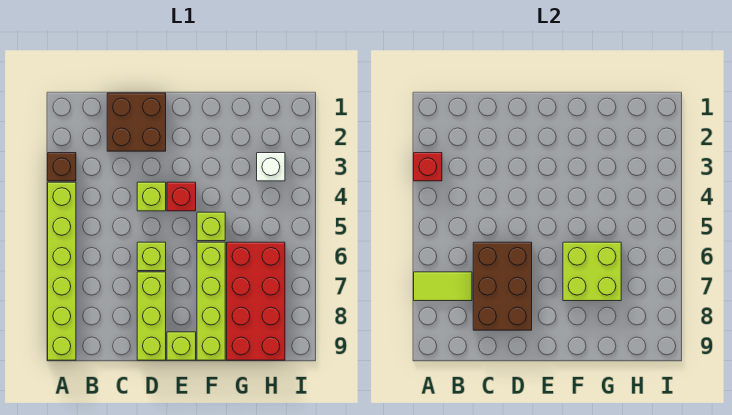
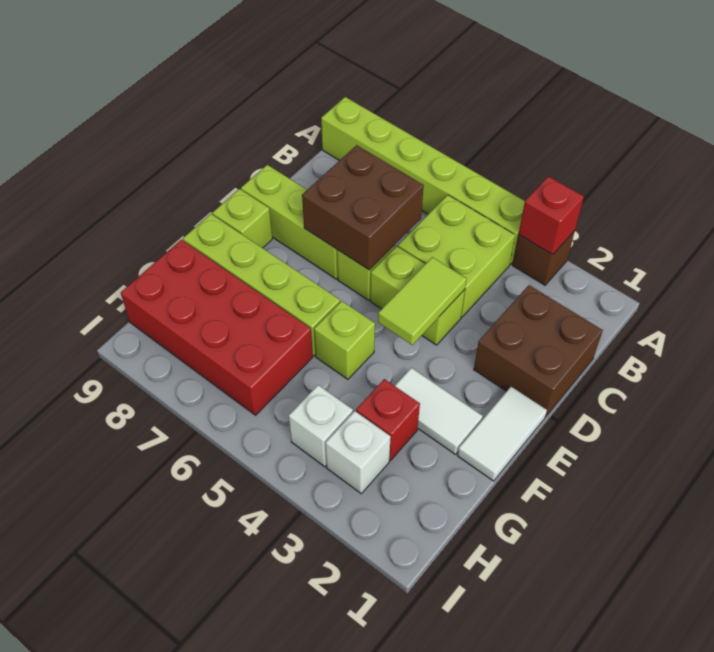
lime 1x2 tile [414,272,472,301] -> lime 1x2 tile moved to [378,257,466,345]
brown 2x3 brick [473,242,532,330] -> brown 2x2 brick [302,145,424,270]
lime 1x1 brick [137,182,166,211] -> lime 1x2 brick [370,246,465,345]
none -> white 1x2 tile [457,387,547,481]
red 1x1 brick [167,182,196,211] -> red 1x1 brick moved to [356,379,420,461]
none -> white 1x2 tile [395,368,483,454]
lime 2x2 brick [563,242,621,301] -> lime 2x2 brick moved to [398,195,515,317]
none -> white 1x1 brick [289,385,353,467]

